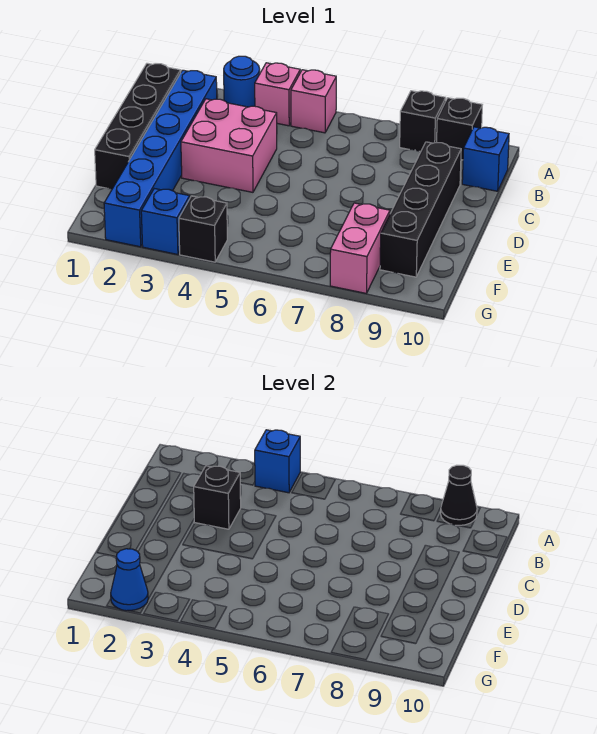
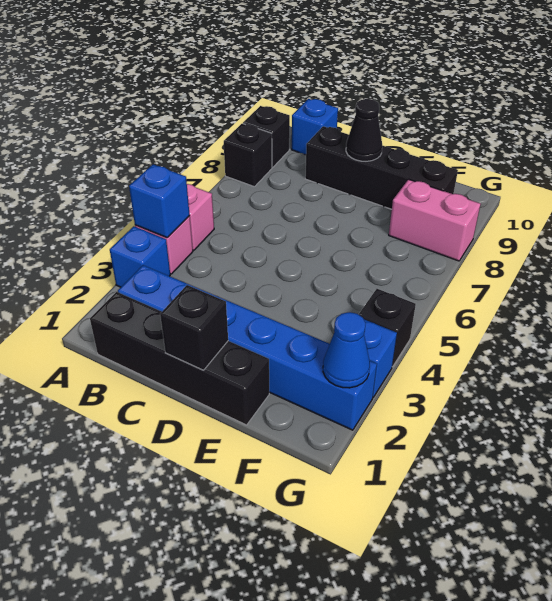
blue 1x1 round brick [224,56,260,107] -> blue 1x1 brick [110,226,170,287]
black 1x1 cone [441,465,477,526] -> black 1x1 cone moved to [346,99,382,161]
pink 2x2 brick [181,99,277,192] -> none
black 1x1 brick [194,466,241,529] -> black 1x1 brick moved to [160,285,228,370]

